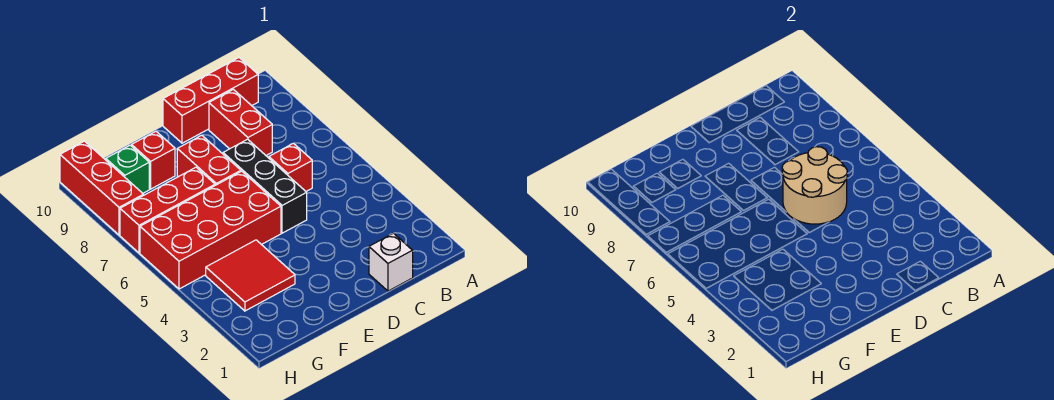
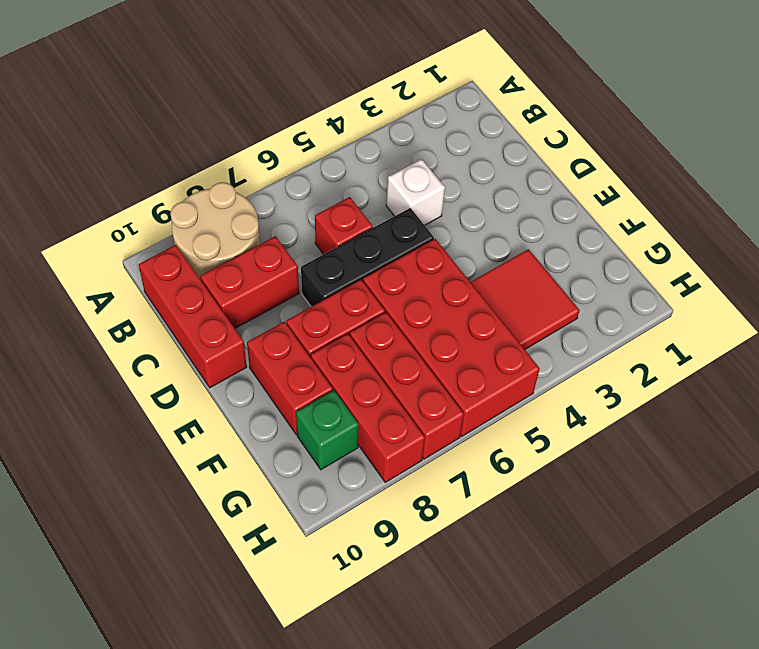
white 1x1 brick [369,233,413,291] -> white 1x1 brick moved to [386,159,445,225]
tan 2x2 round brick [782,147,847,224] -> tan 2x2 round brick moved to [170,182,260,280]
red 1x1 brick [132,131,175,189] -> red 1x2 brick [247,322,333,434]
red 1x3 brick [60,141,144,235] -> red 1x3 brick turned to [311,334,425,482]

